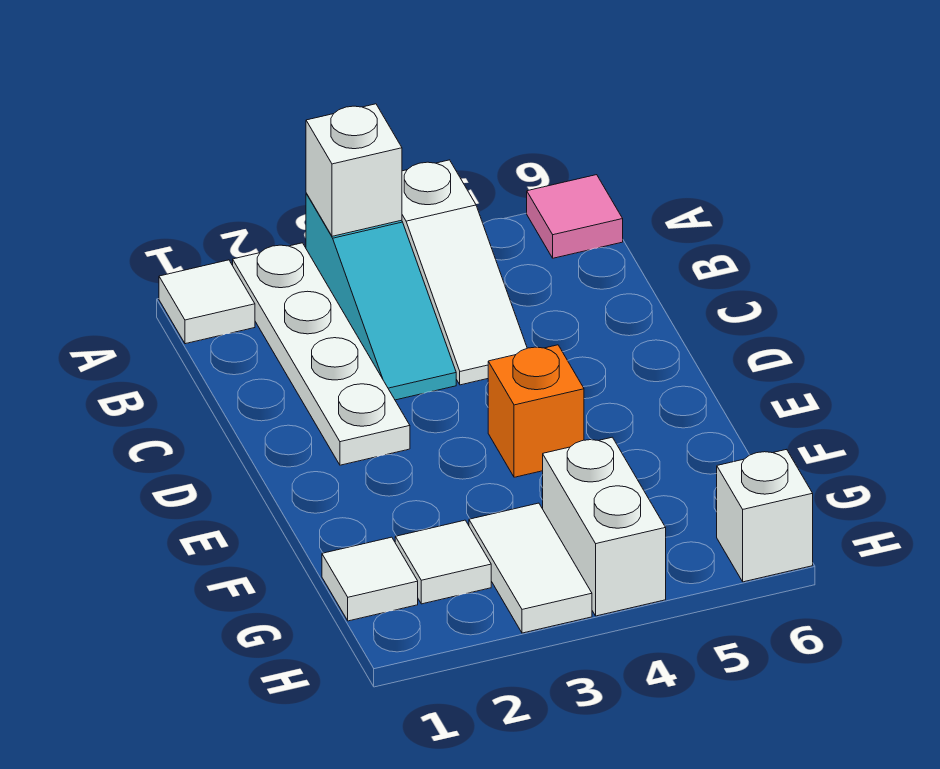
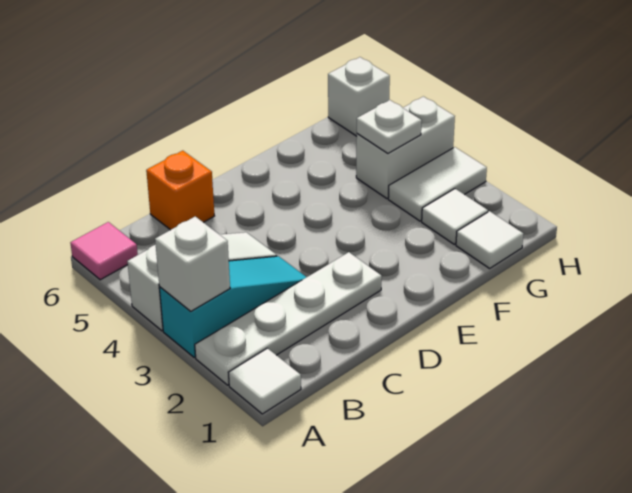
orange 1x1 brick [488,345,584,477] -> orange 1x1 brick moved to [146,151,214,230]
none -> white 1x1 plate [357,100,422,154]

